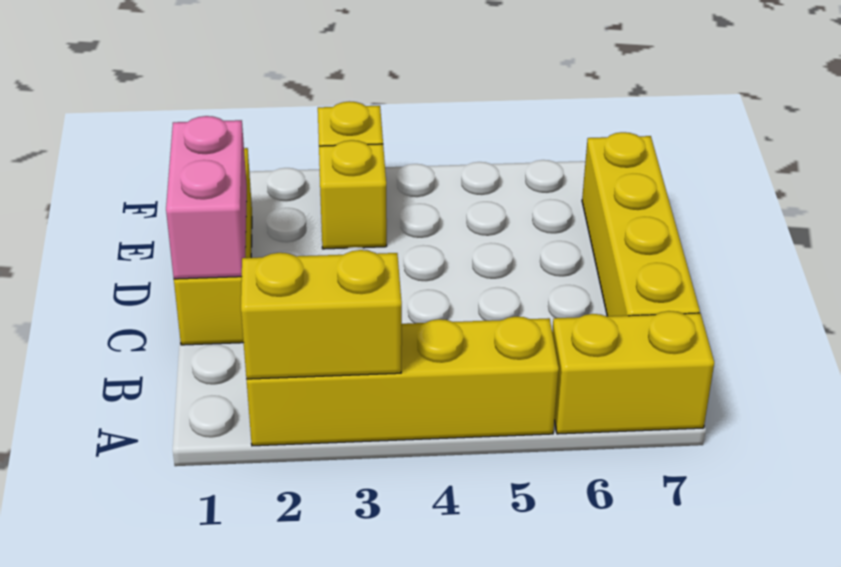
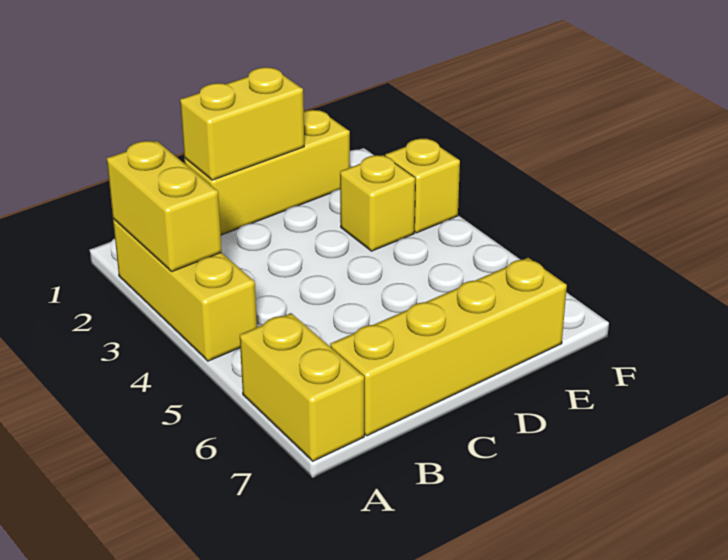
yellow 1x4 brick [246,317,559,446] -> yellow 1x3 brick [113,219,257,361]
pink 1x2 brick [166,116,247,279] -> yellow 1x2 brick [180,67,304,180]

